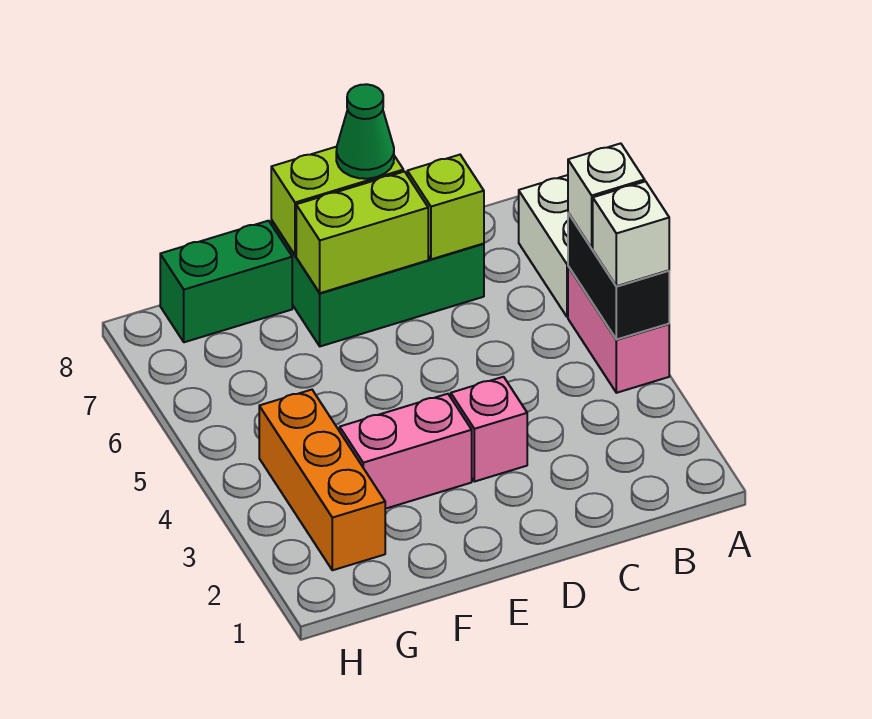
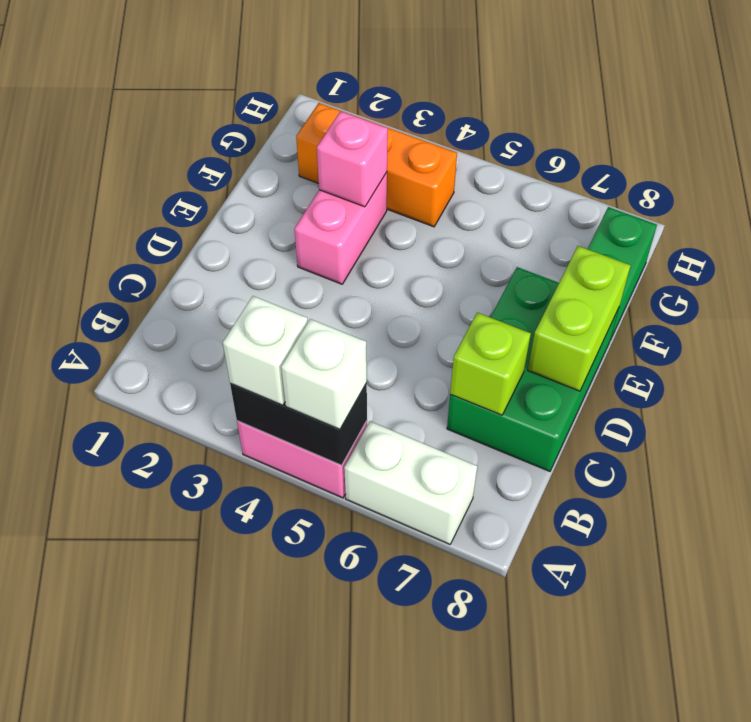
pink 1x1 brick [451,377,527,482] -> pink 1x1 brick moved to [317,111,388,207]
lime 1x2 brick [296,172,428,293] -> none
green 1x1 cone [336,84,394,179] -> none

